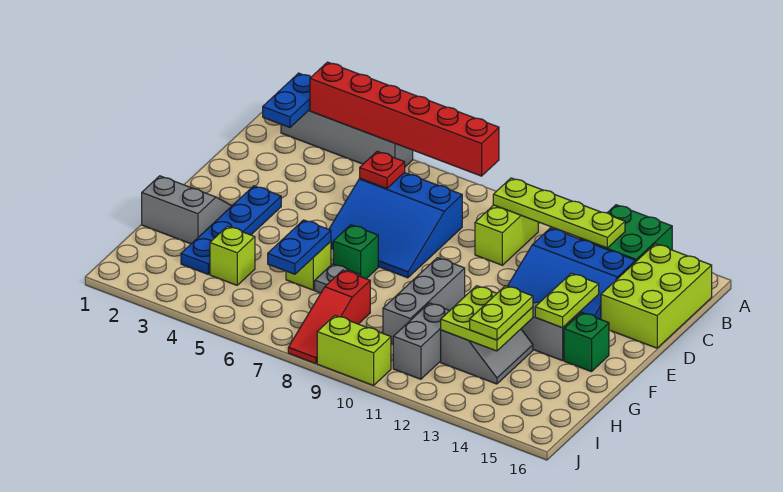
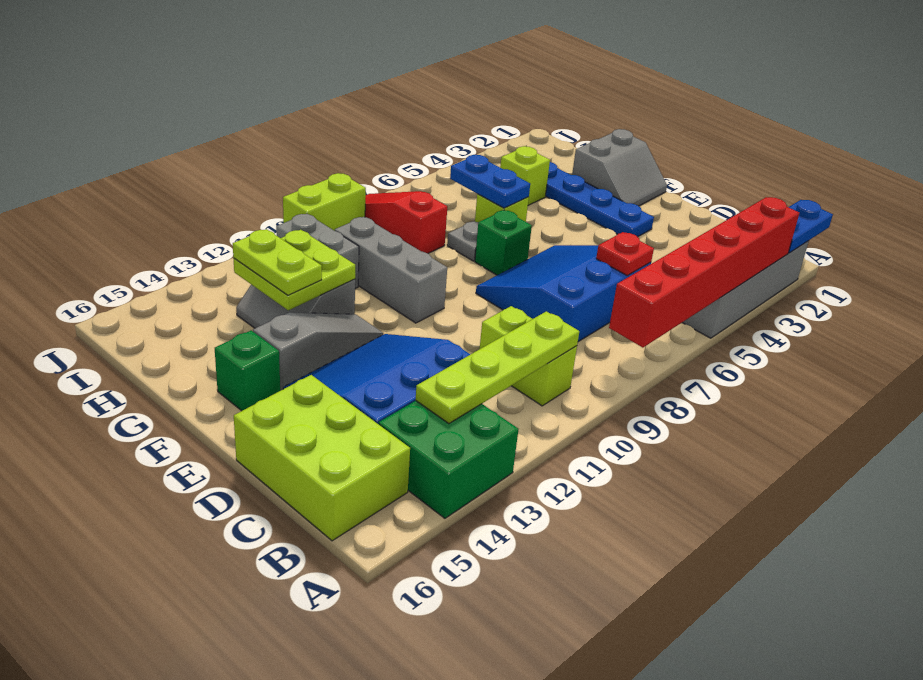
blue 1x2 plate [263,73,311,127] -> blue 1x2 plate turned to [788,200,833,253]
lime 1x2 plate [535,273,599,328] -> none

